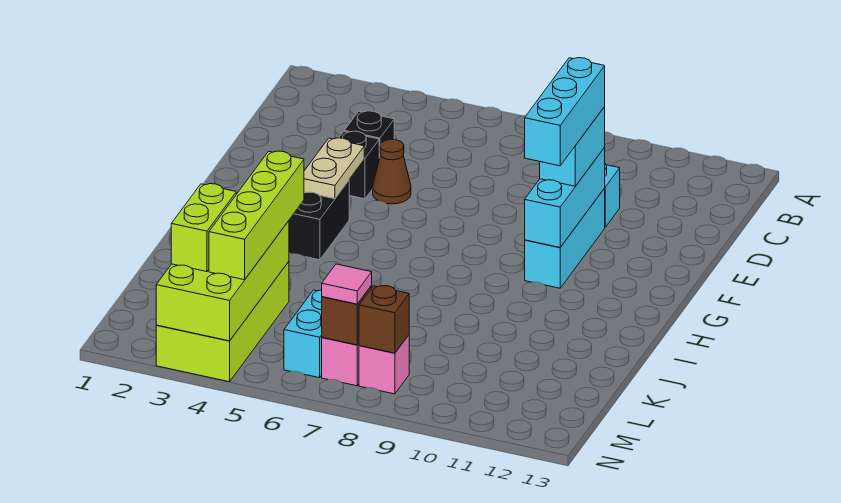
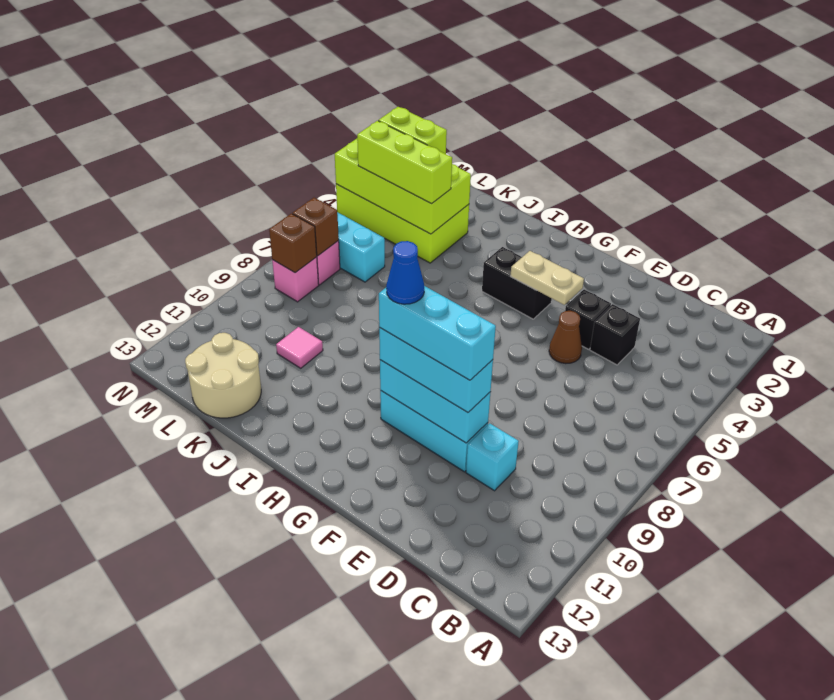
cyan 1x2 brick [540,107,605,186] -> cyan 1x3 brick [379,328,493,412]
none -> blue 1x1 cone [386,241,424,304]
lime 1x4 brick [209,151,304,280] -> lime 1x3 brick [357,121,452,204]
none -> tan 2x2 round brick [185,333,261,418]
pink 1x1 tile [322,264,372,304] -> pink 1x1 tile moved to [276,327,323,368]

